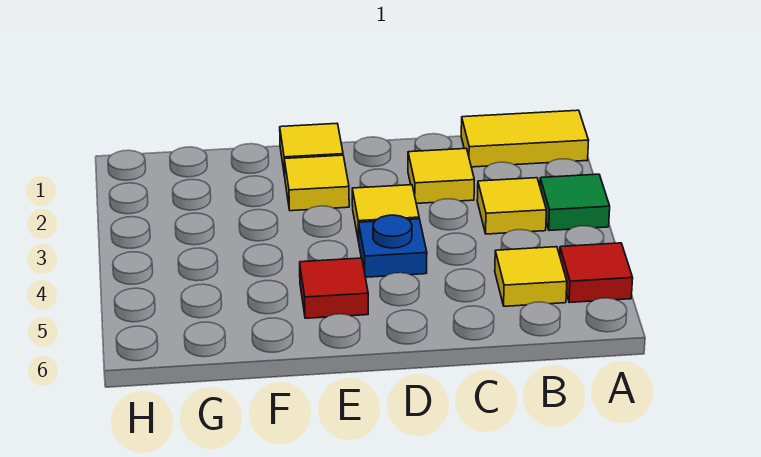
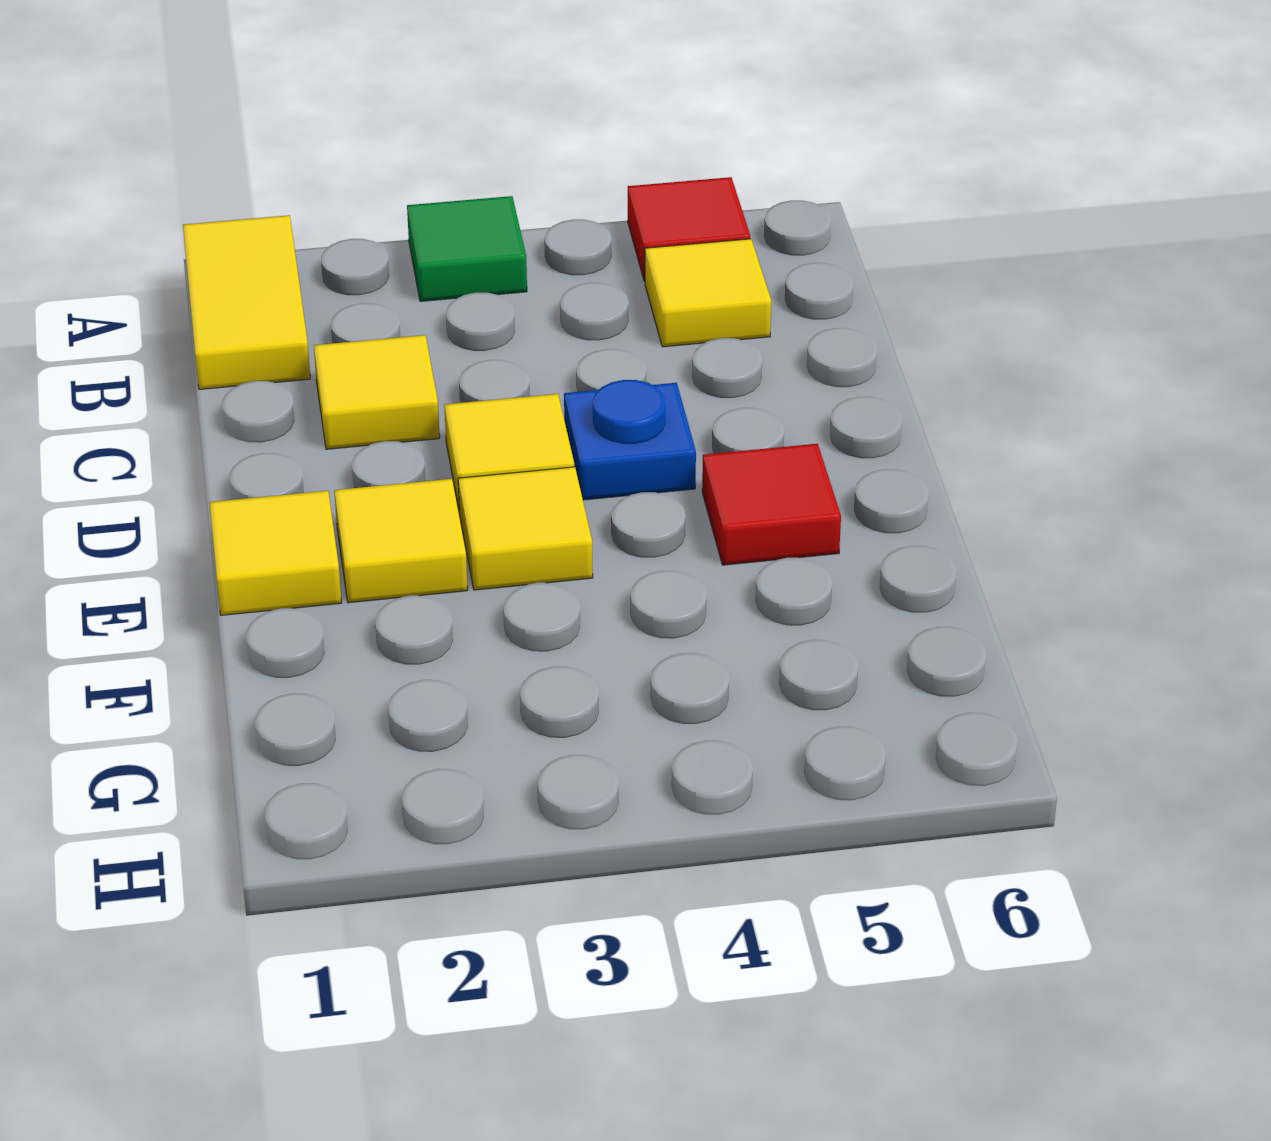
yellow 1x1 tile [477,178,546,234] -> yellow 1x1 tile moved to [458,467,593,590]

